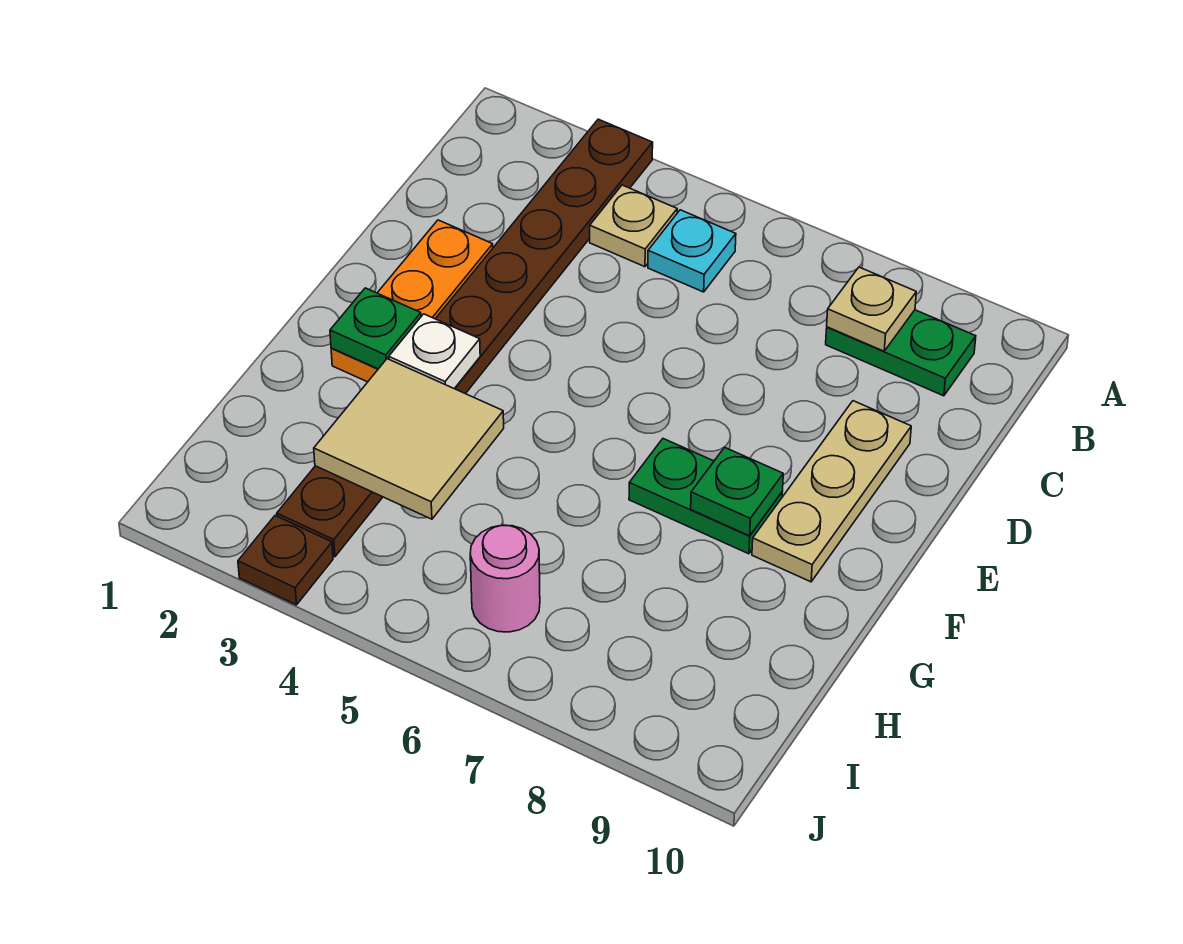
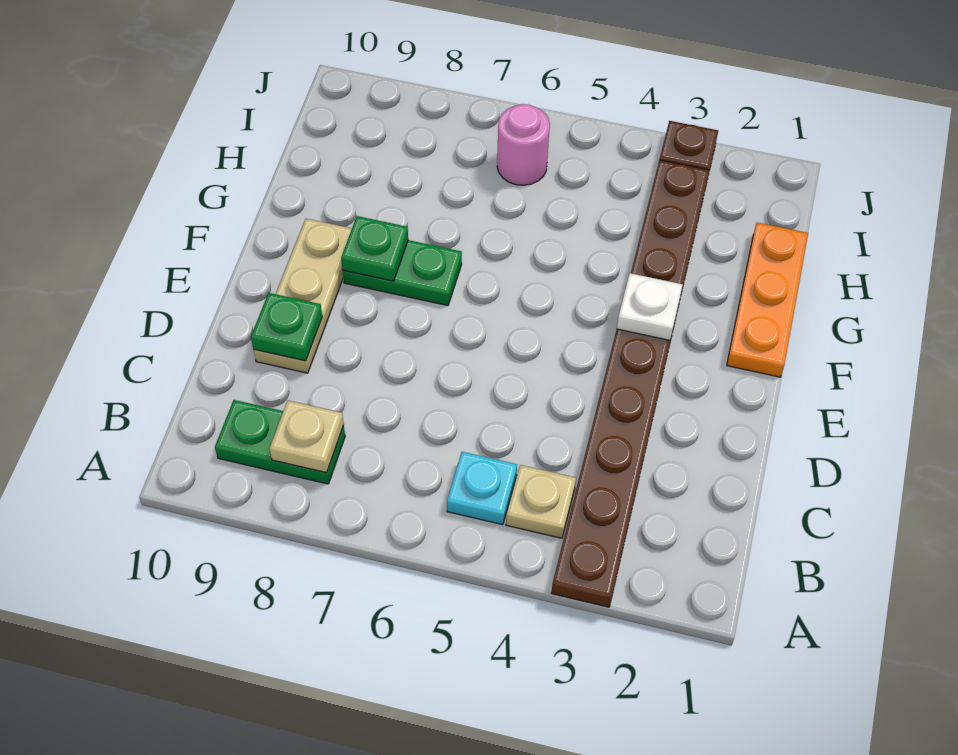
orange 1x3 plate [331,220,493,382] -> orange 1x3 plate moved to [727,223,808,377]
green 1x1 plate [330,288,421,369] -> green 1x1 plate moved to [251,293,322,361]
tan 2x2 tile [314,359,504,519] -> none

